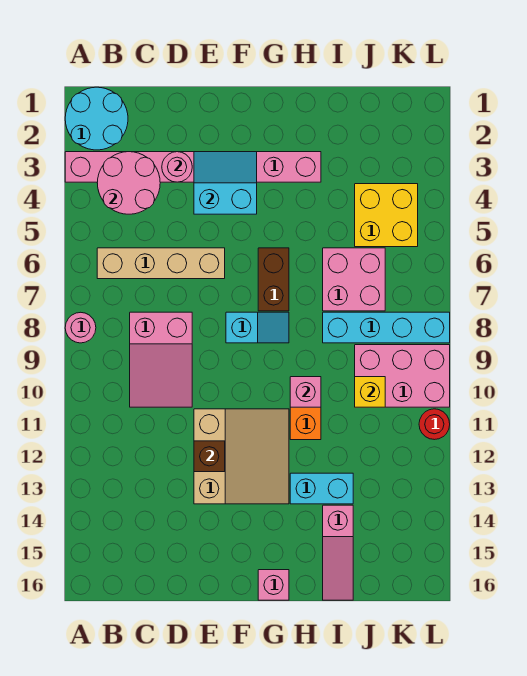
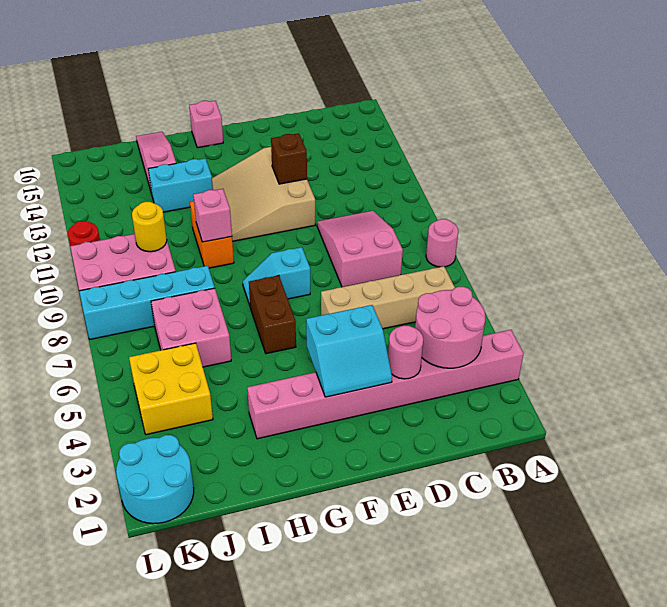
cyan 2x2 round brick [65,87,128,150] -> cyan 2x2 round brick moved to [116,435,194,524]
yellow 1x1 brick [355,377,385,407] -> yellow 1x1 round brick [132,202,167,252]

